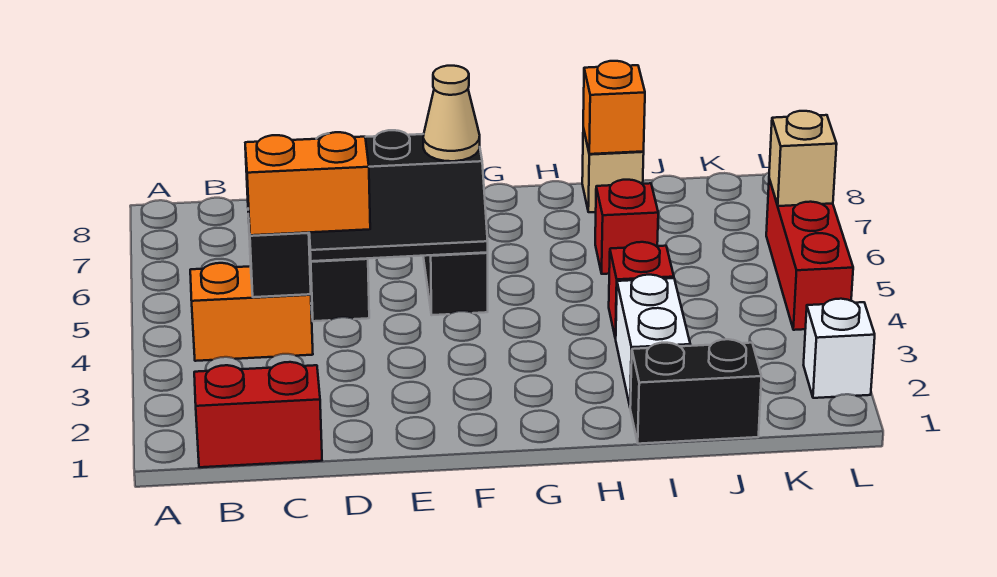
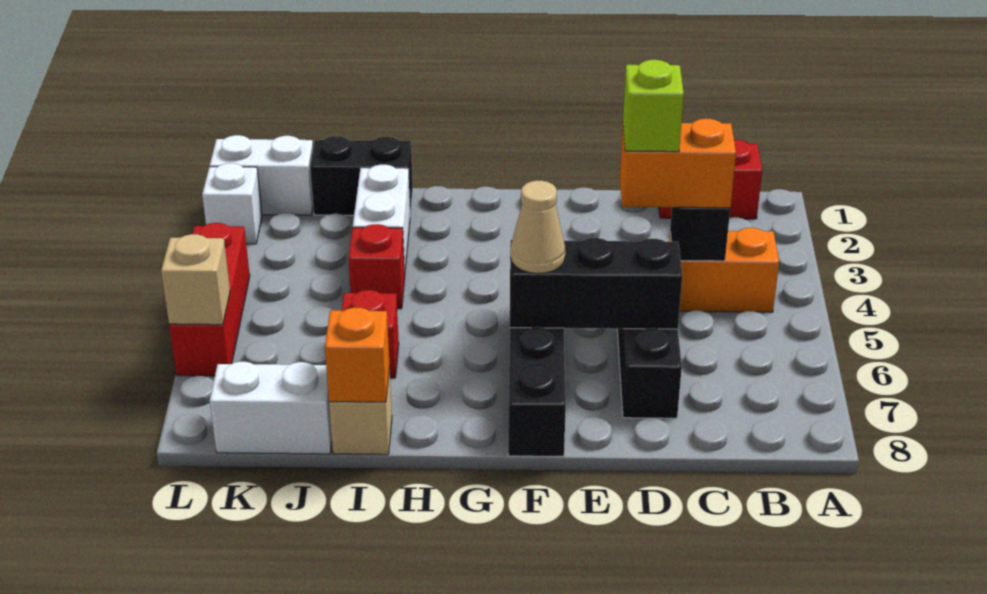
none -> lime 1x1 brick [623,60,684,152]
none -> white 1x2 brick [210,362,332,454]
none -> white 1x2 brick [210,135,313,215]

